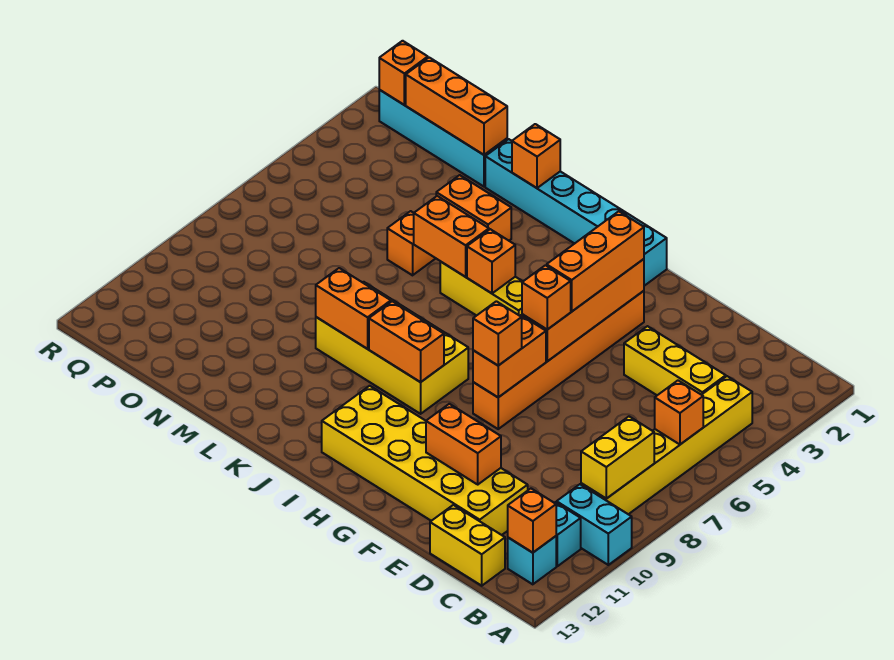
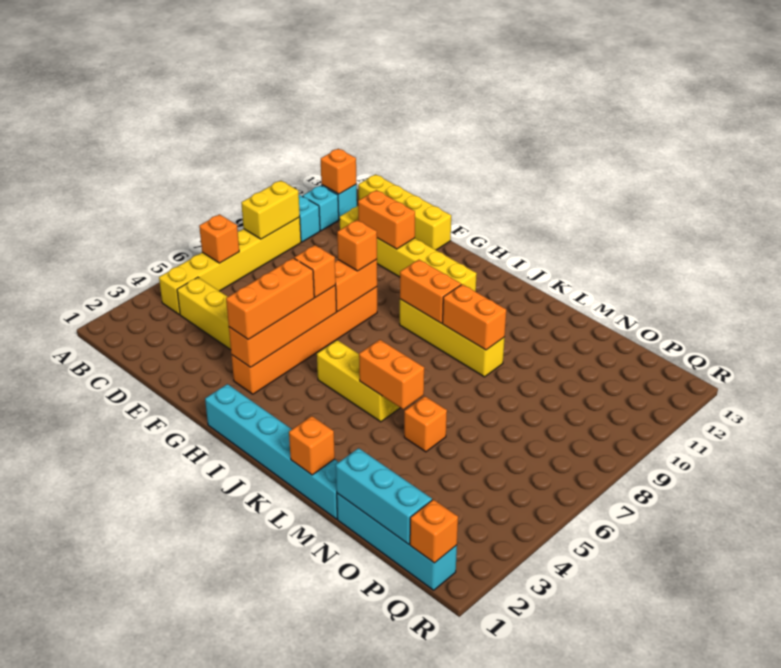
yellow 1x2 brick [430,505,505,586] -> yellow 1x4 brick [358,174,451,250]
yellow 2x6 brick [322,386,528,535] -> yellow 1x6 brick [340,206,477,292]
yellow 2x4 brick [316,282,468,414] -> yellow 1x4 brick [400,299,505,377]
orange 1x1 brick [467,229,515,293] -> none
orange 1x2 brick [436,175,511,241] -> none
orange 1x3 brick [406,58,507,155] -> cyan 1x3 brick [336,448,432,544]

